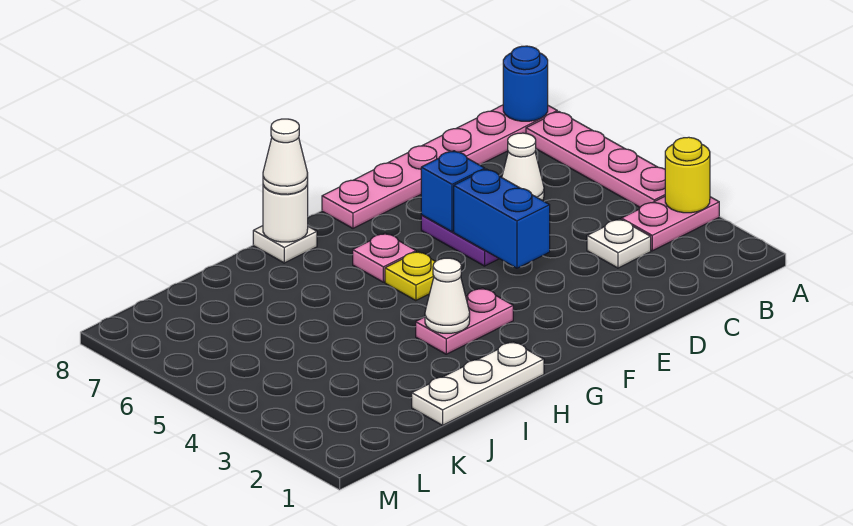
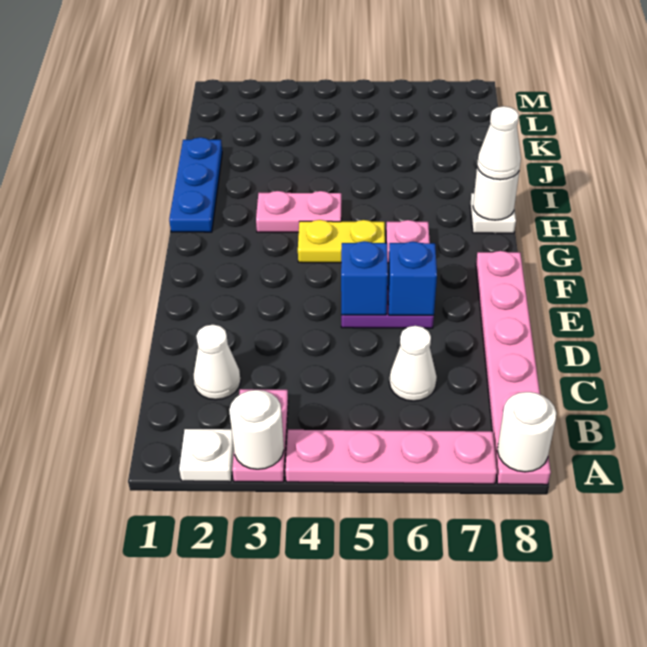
yellow 1x1 round brick [665,137,710,213] -> white 1x1 round brick [229,390,284,469]
blue 1x1 round brick [503,46,548,121] -> white 1x1 round brick [497,392,556,472]
white 1x1 plate [587,219,651,268] -> white 1x1 plate moved to [179,429,234,482]
blue 1x2 brick [454,169,550,268] -> blue 1x1 brick [341,241,388,315]
pink 1x2 plate [416,288,513,354] -> pink 1x2 plate turned to [256,191,341,232]
yellow 1x1 plate [385,252,436,301] -> yellow 1x2 plate [298,220,385,263]
white 1x3 plate [412,342,544,425] -> blue 1x3 plate [169,137,222,232]
white 1x1 cone [425,258,470,333] -> white 1x1 cone moved to [194,325,241,400]

